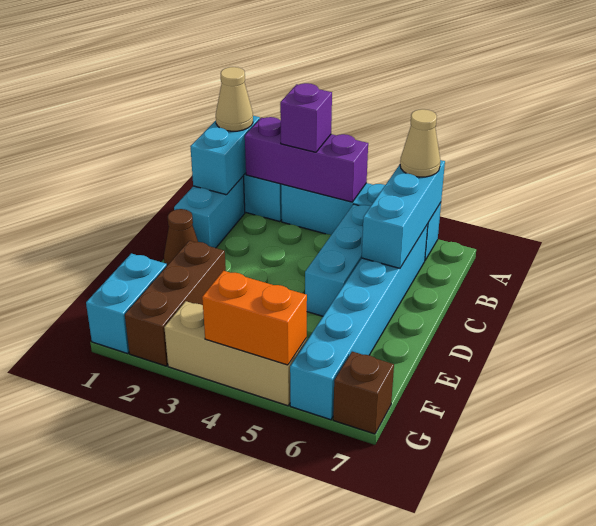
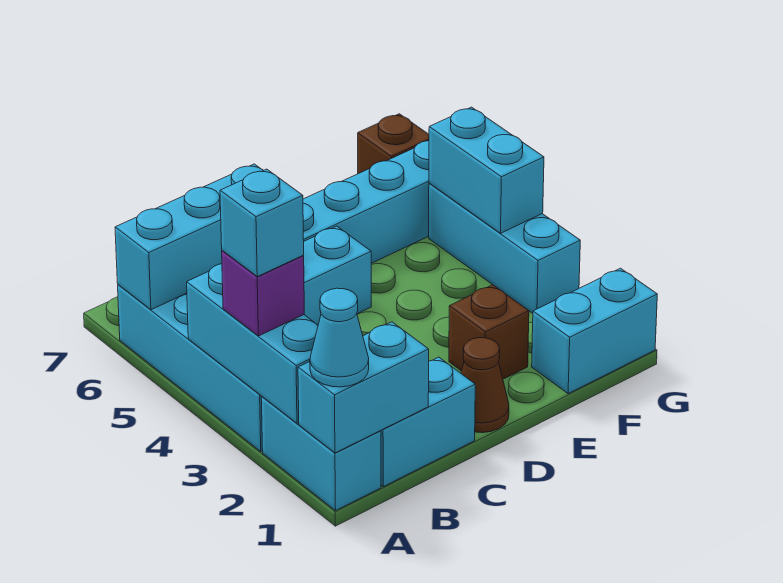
tan 1x1 cone [216,67,253,131] -> cyan 1x1 cone [310,288,369,387]
purple 1x3 brick [245,117,368,202] -> cyan 1x3 brick [187,264,318,423]
none -> cyan 1x1 brick [220,169,304,276]
tan 1x1 cone [400,109,440,177] -> none
brown 1x3 brick [125,241,226,366] -> brown 1x1 brick [449,285,529,379]
tan 1x3 brick [164,301,307,406] -> cyan 1x3 brick [429,183,580,313]
orange 1x2 brick [202,271,307,365] -> cyan 1x2 brick [429,107,544,233]

